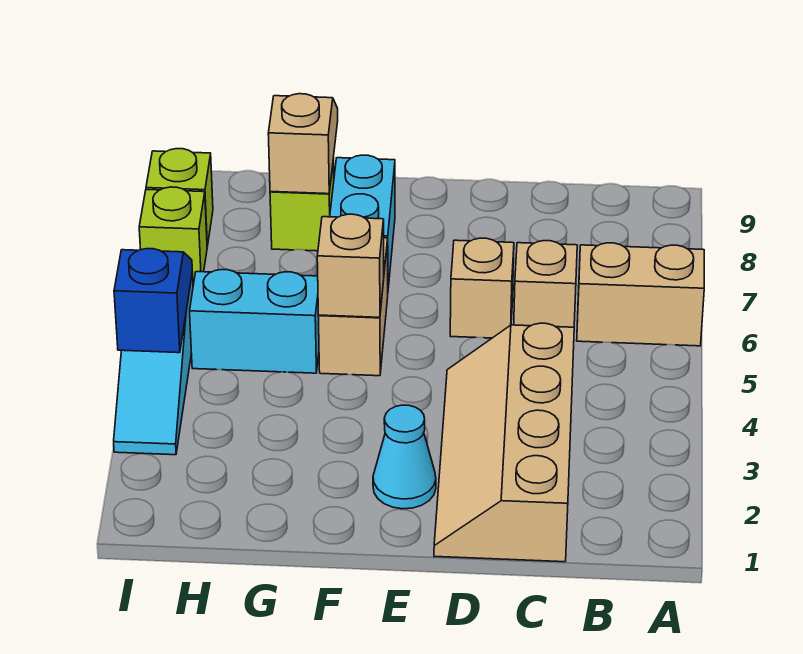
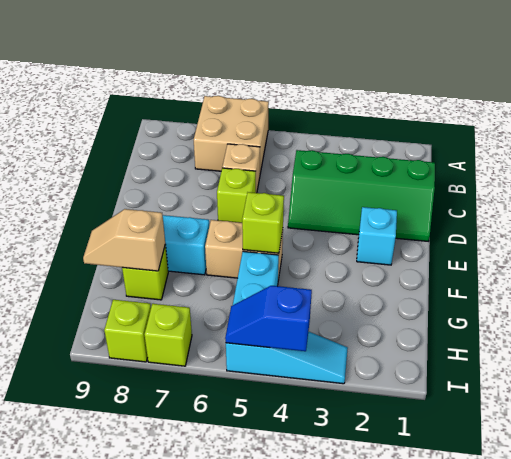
tan 1x2 brick [577,243,704,346] -> tan 2x2 brick [194,96,269,173]
tan 2x4 slope [434,323,574,562] -> green 2x4 slope [288,150,435,241]
tan 1x1 brick [450,238,514,338] -> lime 1x1 brick [217,168,256,223]
cyan 1x1 cone [373,405,436,509] -> cyan 1x1 brick [357,207,397,265]
tan 1x1 brick [317,214,384,317] -> lime 1x1 brick [242,192,284,253]

